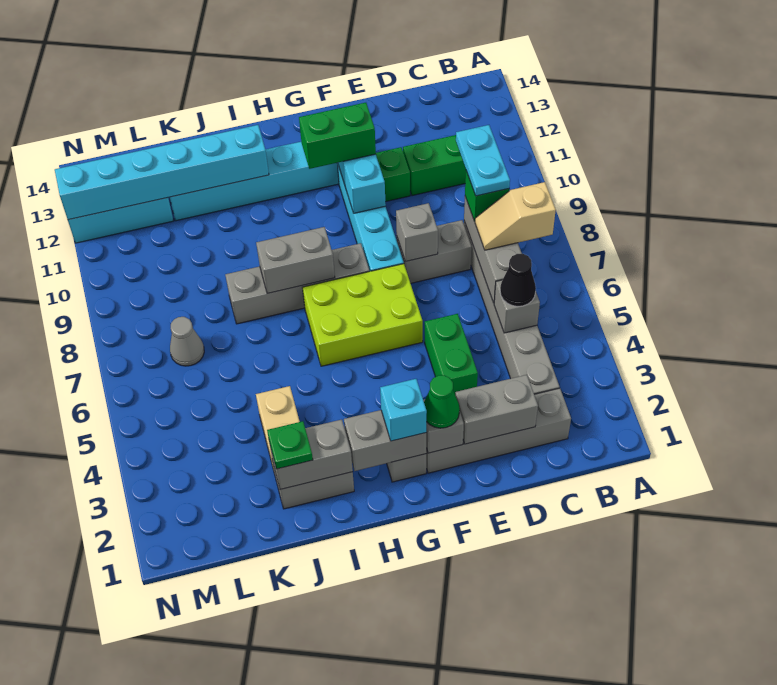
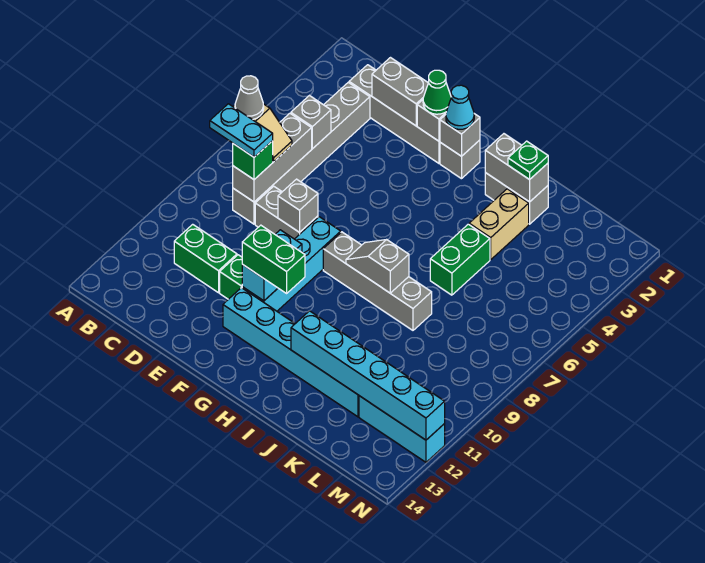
black 1x1 cone [500,254,536,306] -> none
cyan 1x2 plate [456,125,510,196] -> cyan 1x2 plate turned to [210,104,273,157]
green 1x2 brick [425,314,478,394] -> green 1x2 brick moved to [430,224,490,295]
lime 2x3 brick [302,264,423,366] -> none
grey 1x2 brick [344,410,426,471] -> grey 1x1 brick [440,114,480,156]
cyan 1x1 brick [380,379,427,441] -> cyan 1x1 cone [446,85,474,129]
grey 1x2 brick [256,227,335,294] -> grey 1x2 slope [346,240,409,293]
grey 1x1 cone [170,317,204,366] -> grey 1x1 cone moved to [235,76,264,120]

